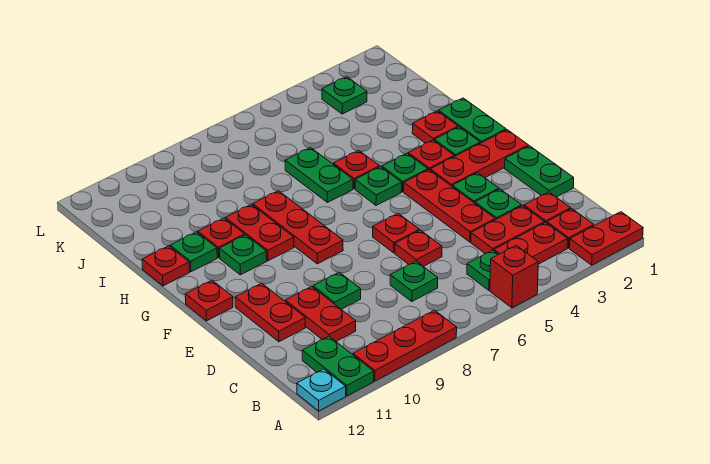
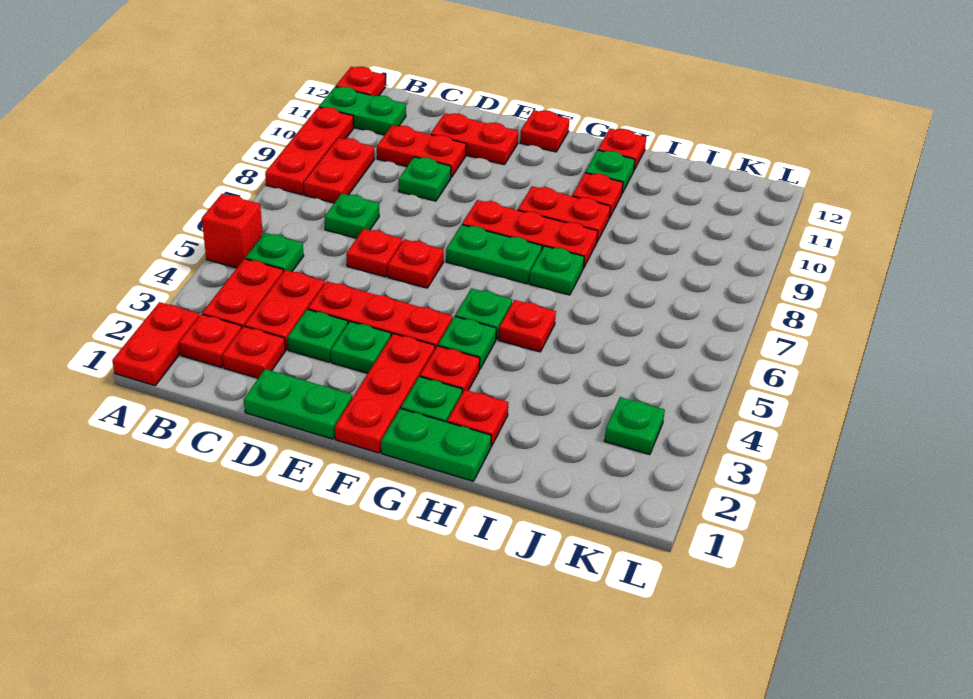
cyan 1x1 plate [297,369,346,411] -> red 1x1 plate [336,67,385,96]
none -> red 1x2 plate [304,138,374,203]
green 1x1 plate [219,235,267,275] -> green 1x1 plate moved to [529,246,584,295]
green 1x2 plate [285,148,353,203] -> green 1x2 plate moved to [446,225,542,284]

